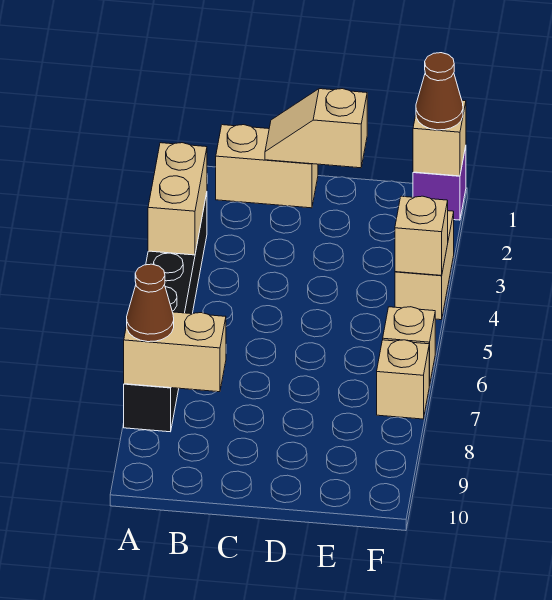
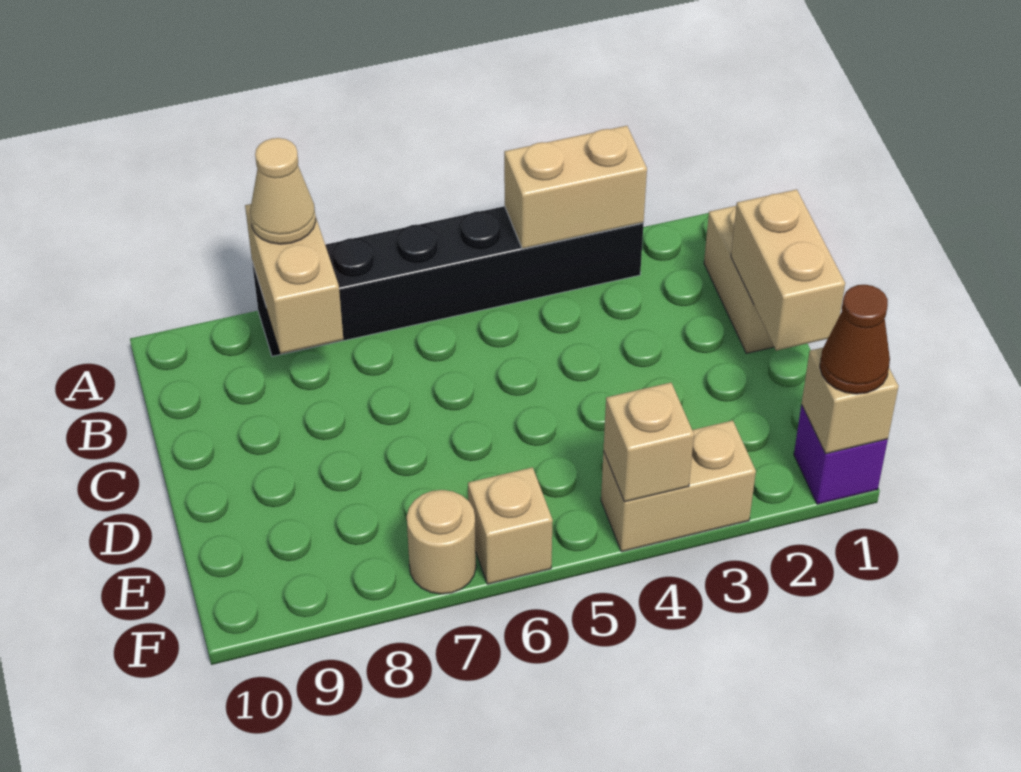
brown 1x1 cone [127,264,174,342] -> tan 1x1 cone [250,138,316,244]
tan 1x2 slope [265,89,367,168] -> tan 1x2 brick [731,189,845,351]
tan 1x1 brick [377,340,429,419] -> tan 1x1 round brick [407,490,476,594]

